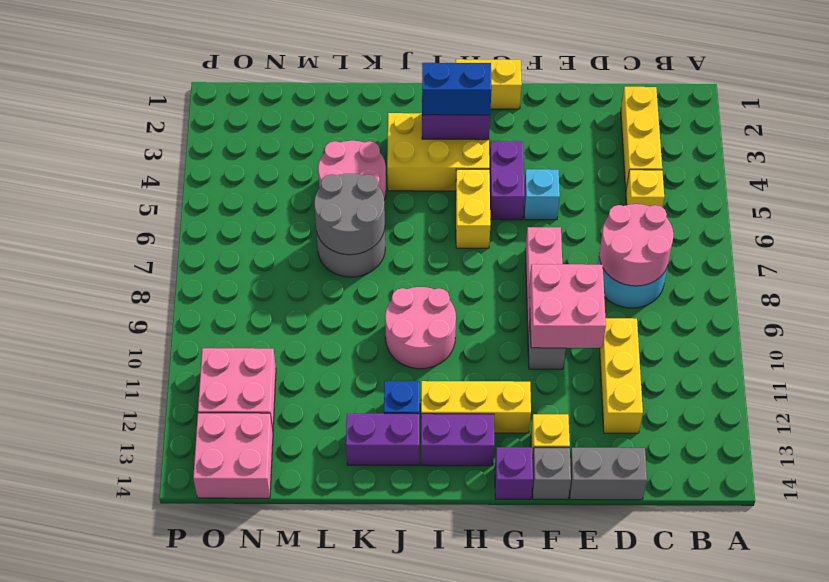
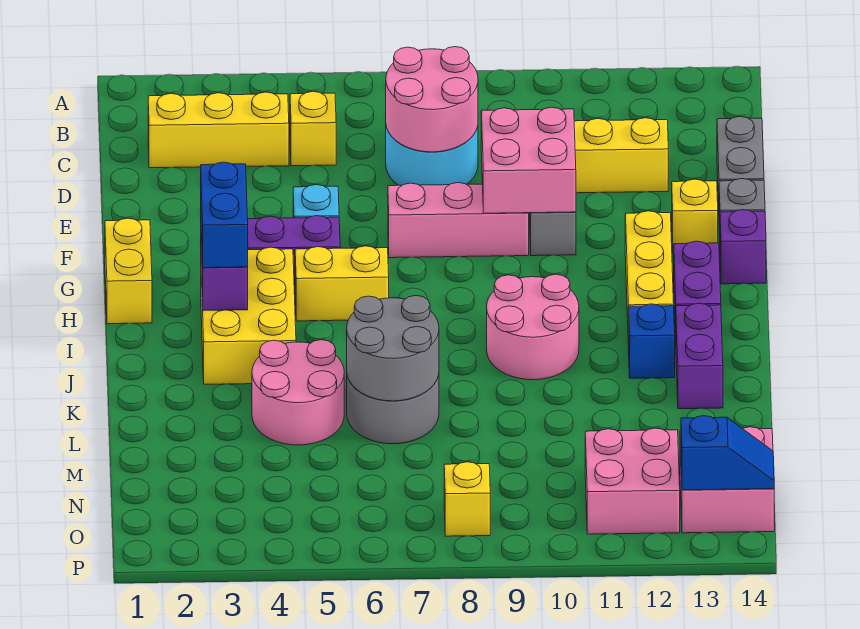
none -> yellow 1x1 brick [444,462,490,536]
none -> blue 1x2 slope [681,416,774,490]

